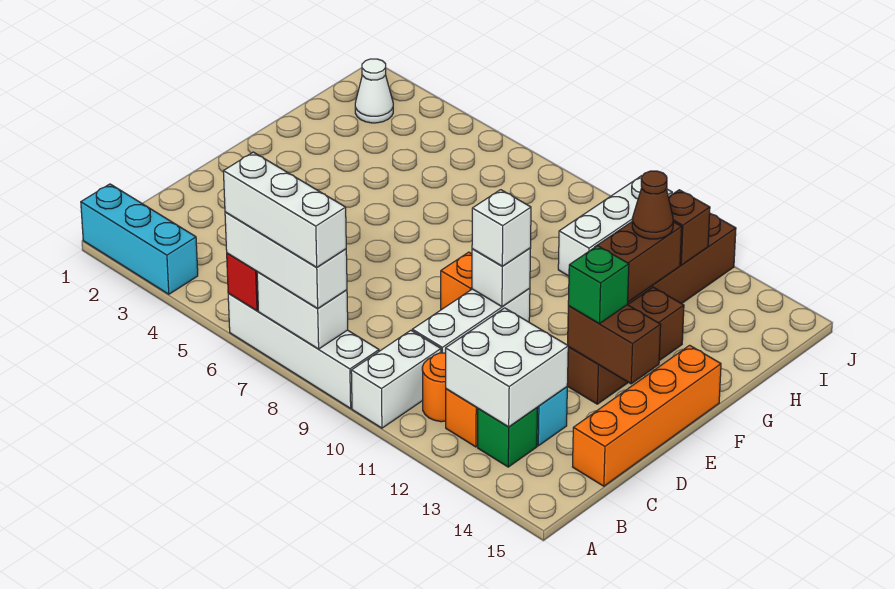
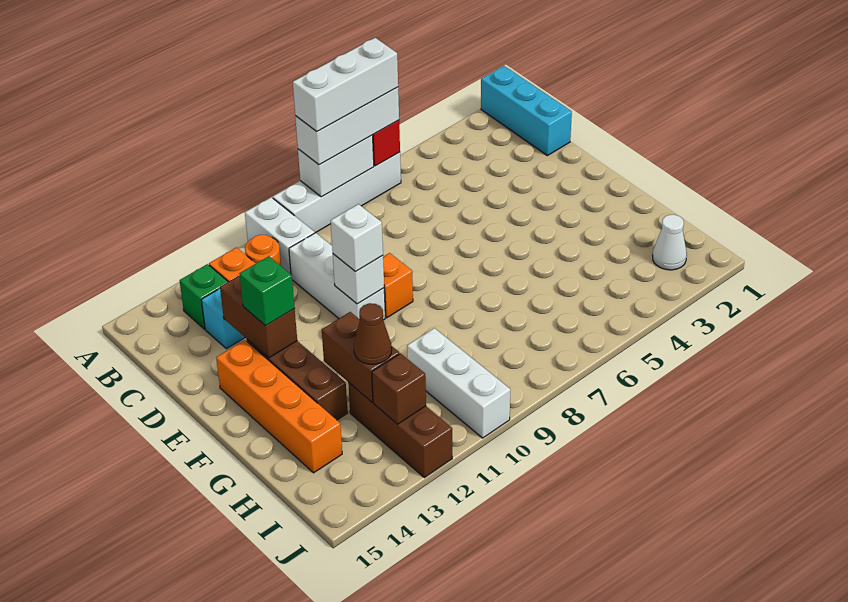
cyan 1x3 brick [81,184,198,294] -> cyan 1x3 brick turned to [481,66,572,156]
white 2x2 brick [446,308,568,427] -> none
orange 1x4 brick [573,345,721,486] -> orange 1x4 brick moved to [216,340,342,473]
brown 1x2 brick [568,305,661,384] -> brown 1x2 brick turned to [220,275,297,358]

